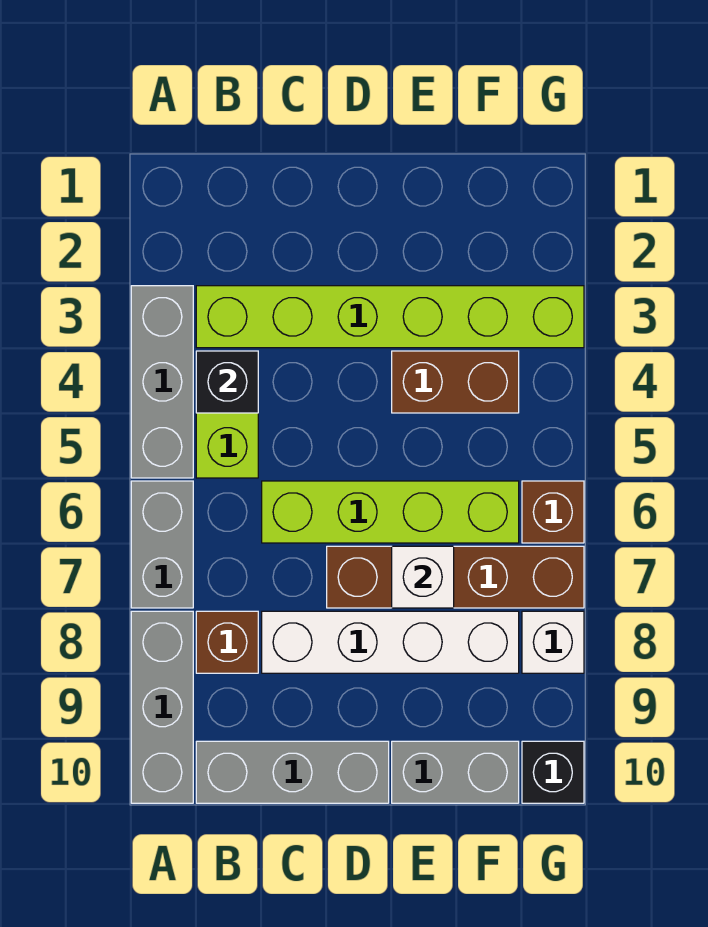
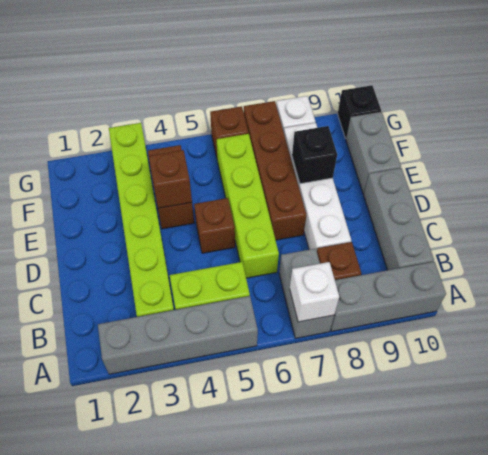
grey 1x3 brick [131,286,193,478] -> grey 1x4 brick [98,296,258,374]
grey 1x2 brick [131,481,193,608] -> grey 1x2 brick turned to [279,249,334,338]
black 1x1 brick [196,351,258,413] -> black 1x1 brick moved to [292,126,337,184]
none -> brown 1x1 brick [194,198,235,253]
none -> brown 1x1 brick [149,150,192,208]
white 1x1 brick [392,546,454,608] -> white 1x1 brick moved to [290,262,339,322]

